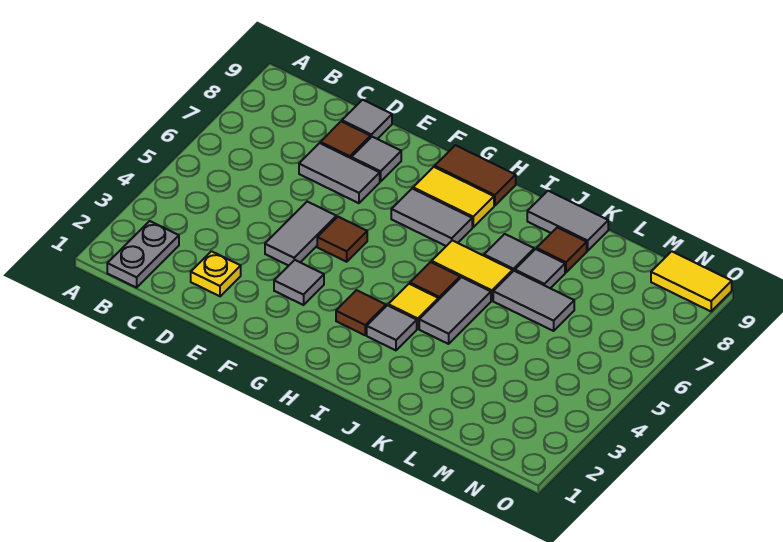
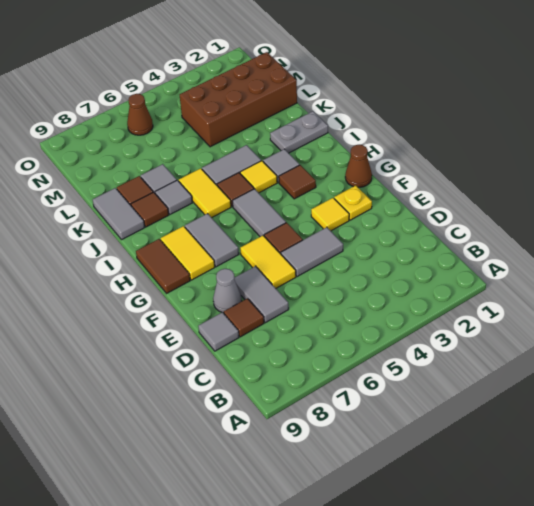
grey 1x2 plate [107,221,179,288] -> grey 1x2 plate moved to [270,111,328,153]
yellow 1x1 plate [191,251,241,296] -> yellow 1x1 plate moved to [334,185,372,220]
grey 1x1 tile [351,137,401,182] -> grey 1x1 cone [213,269,242,313]
grey 1x1 tile [274,260,324,305] -> yellow 1x1 tile [311,198,349,231]
none -> brown 1x1 cone [345,145,372,187]
none -> brown 1x1 tile [131,192,169,227]
grey 1x2 tile [493,271,574,331] -> grey 1x2 tile moved to [233,189,286,237]
none -> brown 2x4 brick [180,52,297,147]
none -> brown 1x1 cone [127,94,153,135]
yellow 1x2 tile [651,251,732,311] -> yellow 1x2 tile moved to [240,236,296,288]

